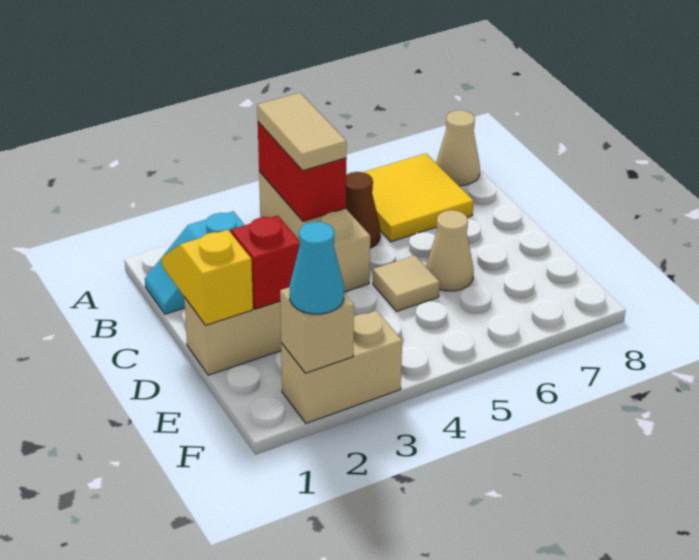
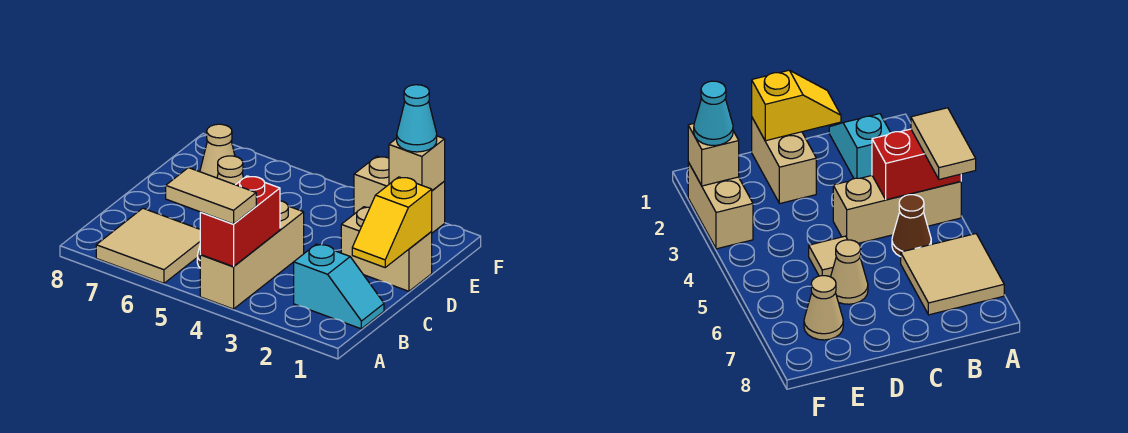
tan 1x2 tile [257,93,347,171] -> tan 1x2 tile turned to [166,168,256,224]
yellow 2x2 tile [363,153,474,242] -> tan 2x2 tile [96,208,200,283]
tan 1x1 cone [436,110,480,186] -> tan 1x1 cone moved to [200,124,235,178]
red 1x1 brick [231,215,300,309] -> none

